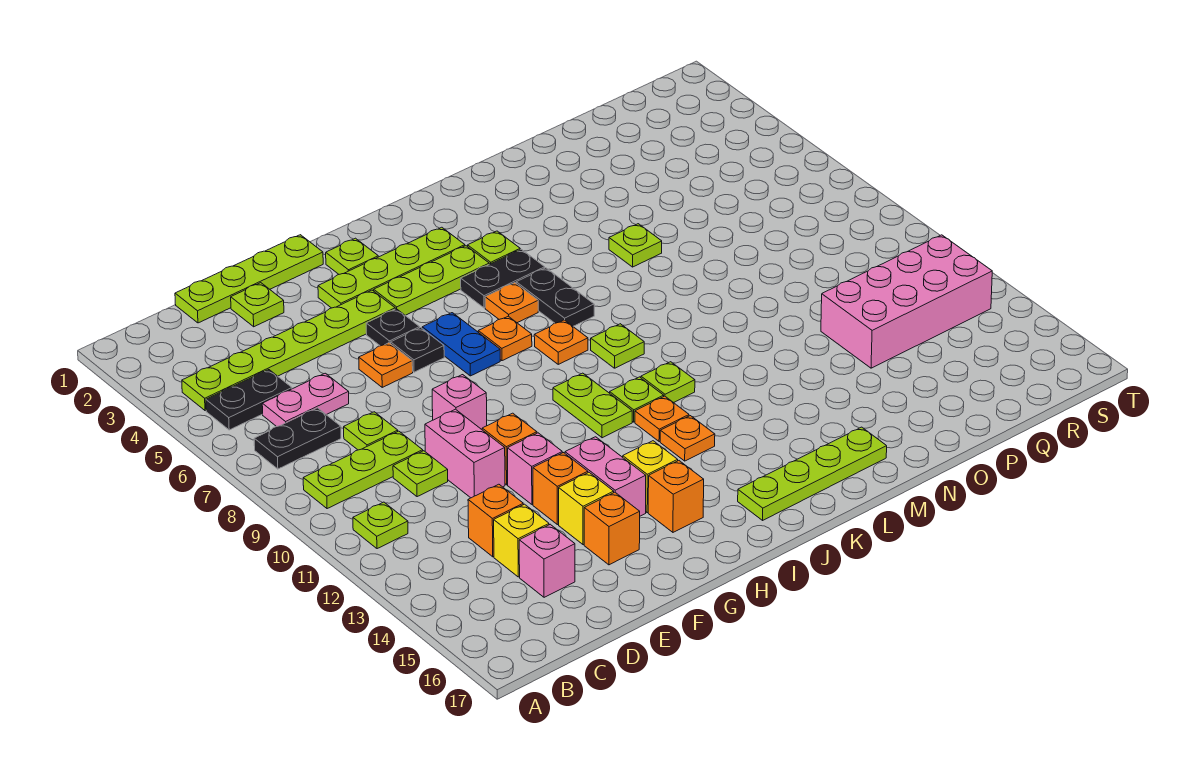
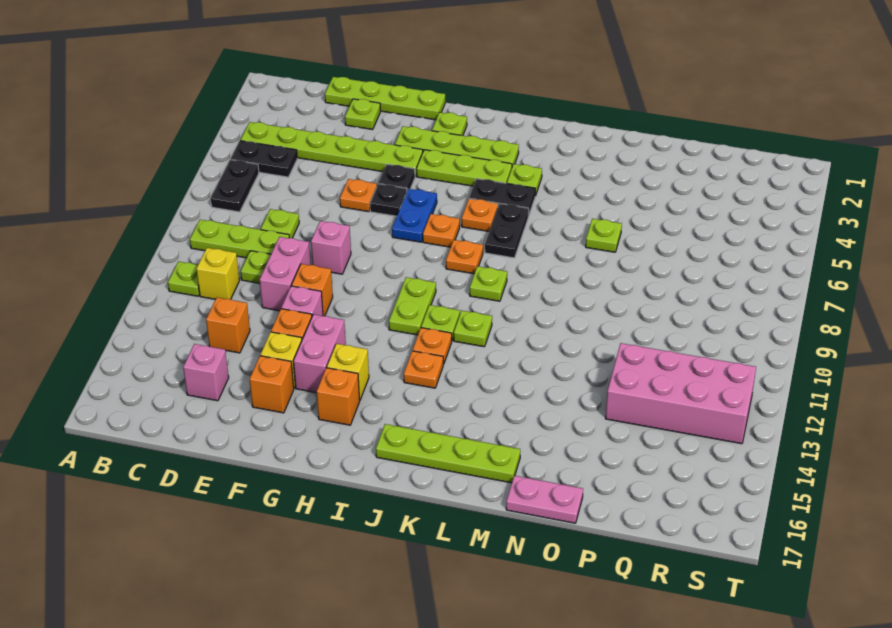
black 1x2 plate [254,408,341,469] -> black 1x2 plate turned to [211,160,259,212]
pink 1x2 plate [262,373,349,427] -> pink 1x2 plate moved to [506,476,583,523]
yellow 1x1 brick [494,504,549,577] -> yellow 1x1 brick moved to [196,248,239,299]

